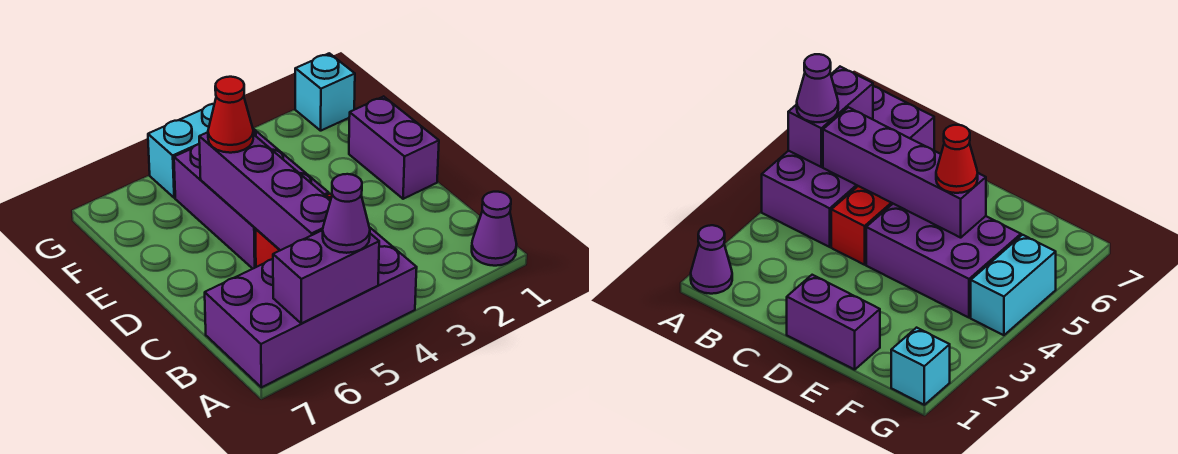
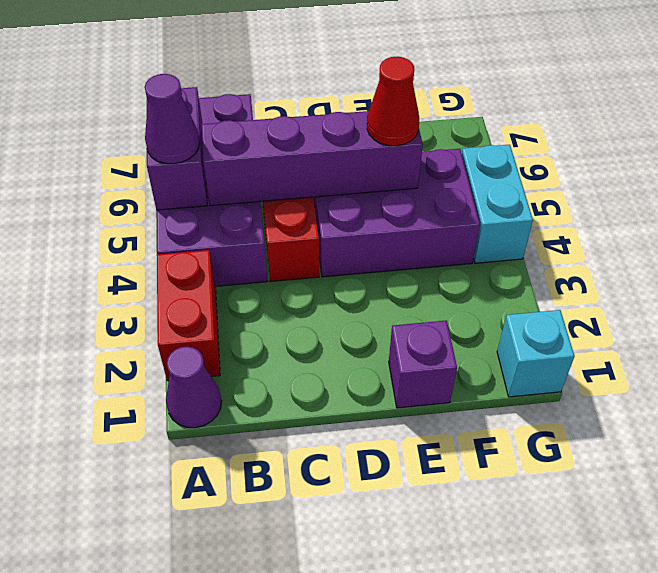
none -> red 1x2 brick [157,250,220,381]
purple 1x2 brick [349,96,439,199] -> purple 1x1 brick [389,321,457,408]

